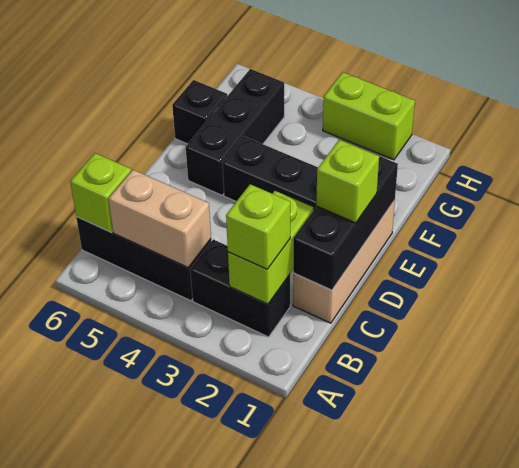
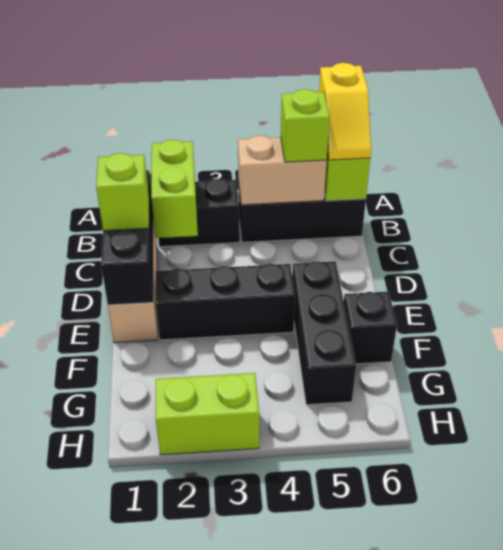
none -> yellow 1x2 slope [319,63,371,160]
lime 1x1 brick [226,184,290,269] -> lime 1x1 brick moved to [281,89,330,162]

